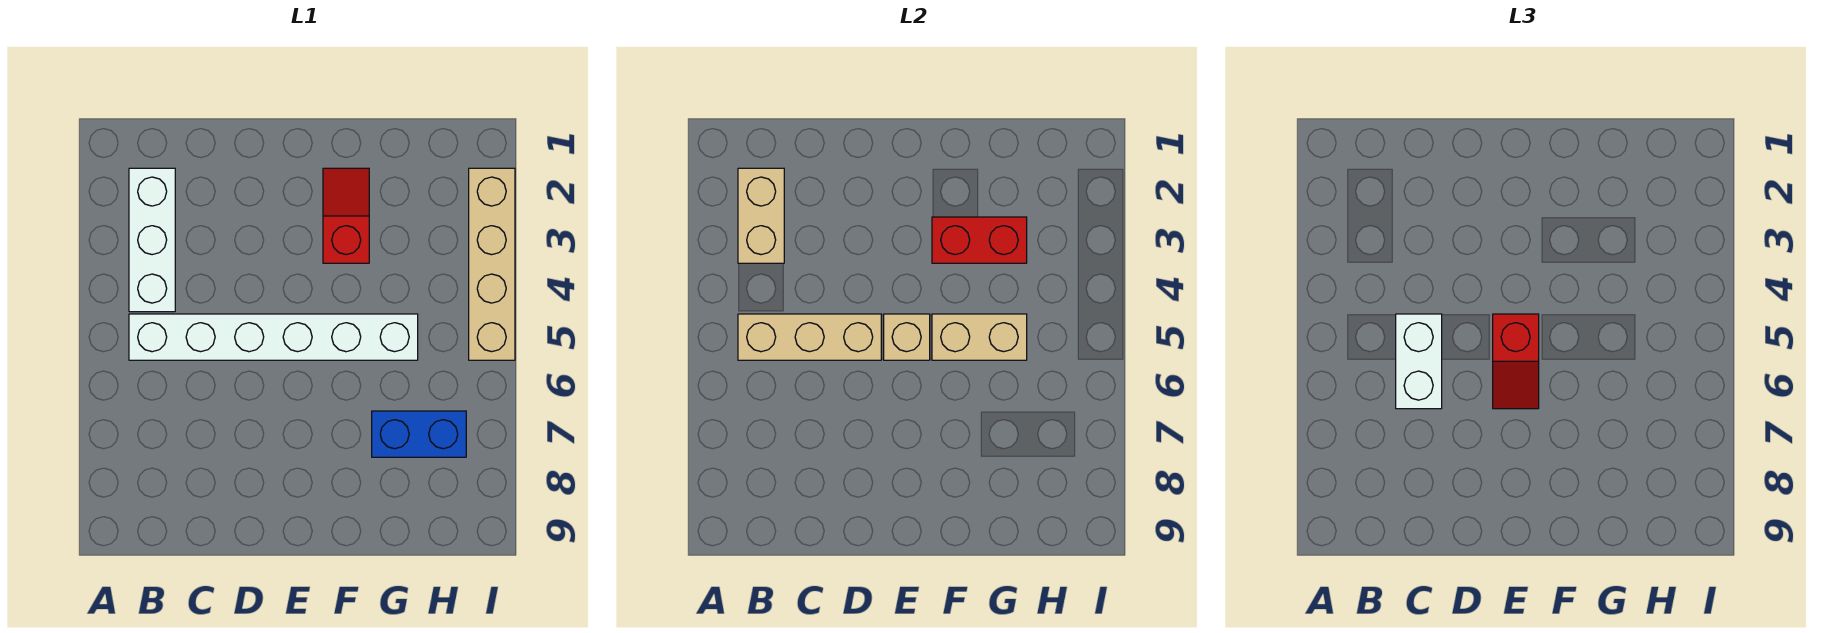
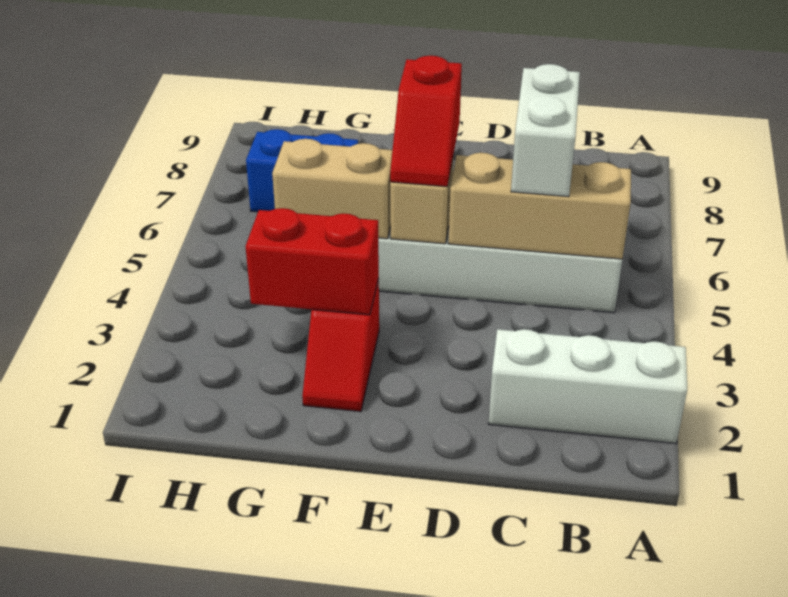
white 1x3 brick [129,168,175,312] -> white 1x3 brick turned to [488,329,687,443]
tan 1x2 brick [738,168,784,263] -> none
red 1x2 slope [1493,314,1539,409] -> red 1x2 slope turned to [390,56,462,187]
tan 1x4 brick [469,168,515,360] -> none

